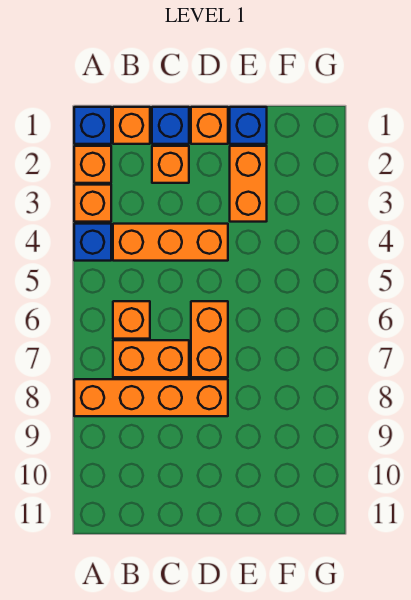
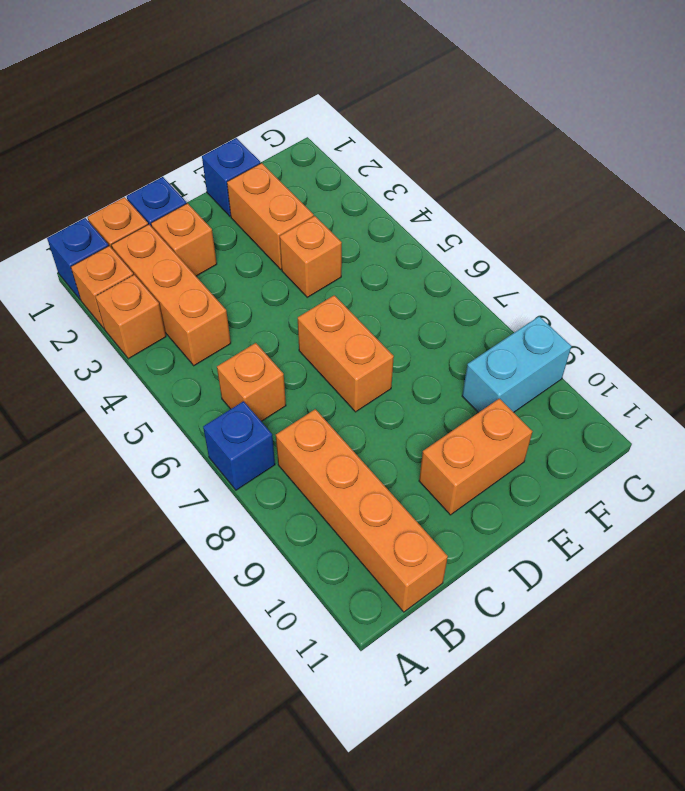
blue 1x1 brick [74,224,111,261] -> blue 1x1 brick moved to [203,401,275,490]
orange 1x4 brick [74,379,228,416] -> orange 1x4 brick turned to [276,409,448,612]
orange 1x3 brick [113,224,228,261] -> orange 1x3 brick turned to [112,224,231,366]
orange 1x2 brick [113,340,189,377] -> orange 1x2 brick moved to [419,399,532,515]
orange 1x1 brick [191,107,228,144] -> orange 1x1 brick moved to [280,216,342,297]
none -> cyan 1x2 brick [462,316,571,413]

